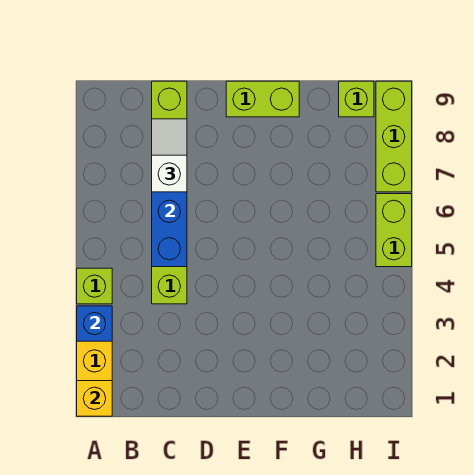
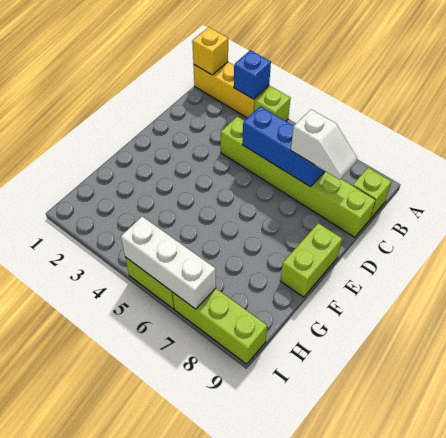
lime 1x1 brick [339,81,374,117] -> lime 1x1 brick moved to [353,168,391,219]
none -> white 1x3 brick [121,217,216,309]

